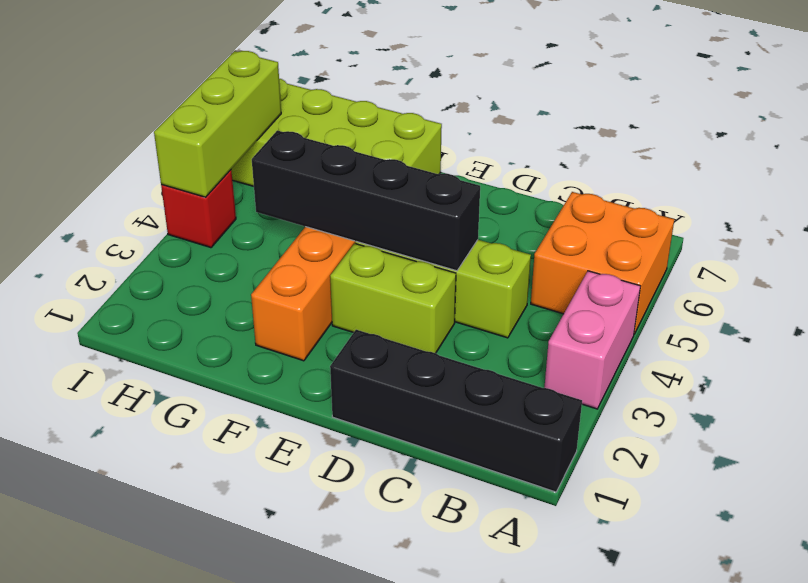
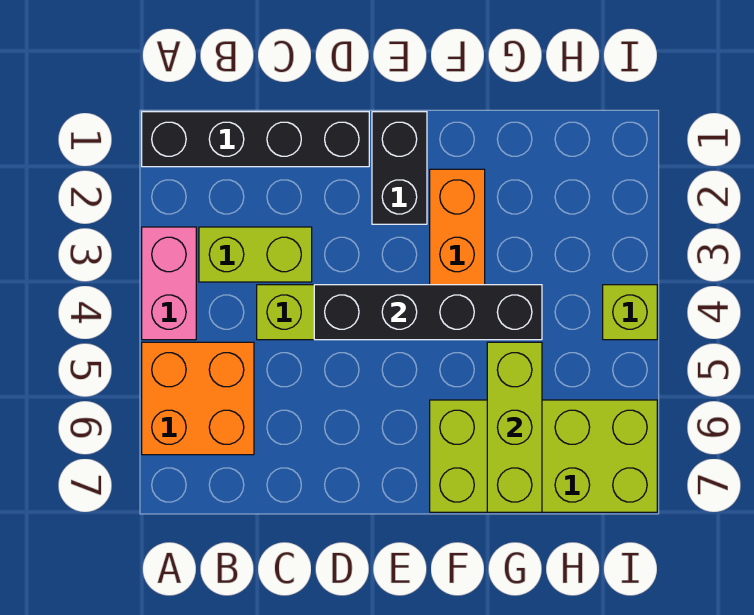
lime 1x2 brick [330,243,456,353] -> lime 1x2 brick moved to [199,227,312,282]
none -> black 1x2 brick [372,112,427,224]
red 1x1 brick [161,170,236,248] -> lime 1x1 brick [603,285,657,340]
lime 1x3 brick [154,51,281,197] -> lime 1x3 brick moved to [487,342,542,512]

